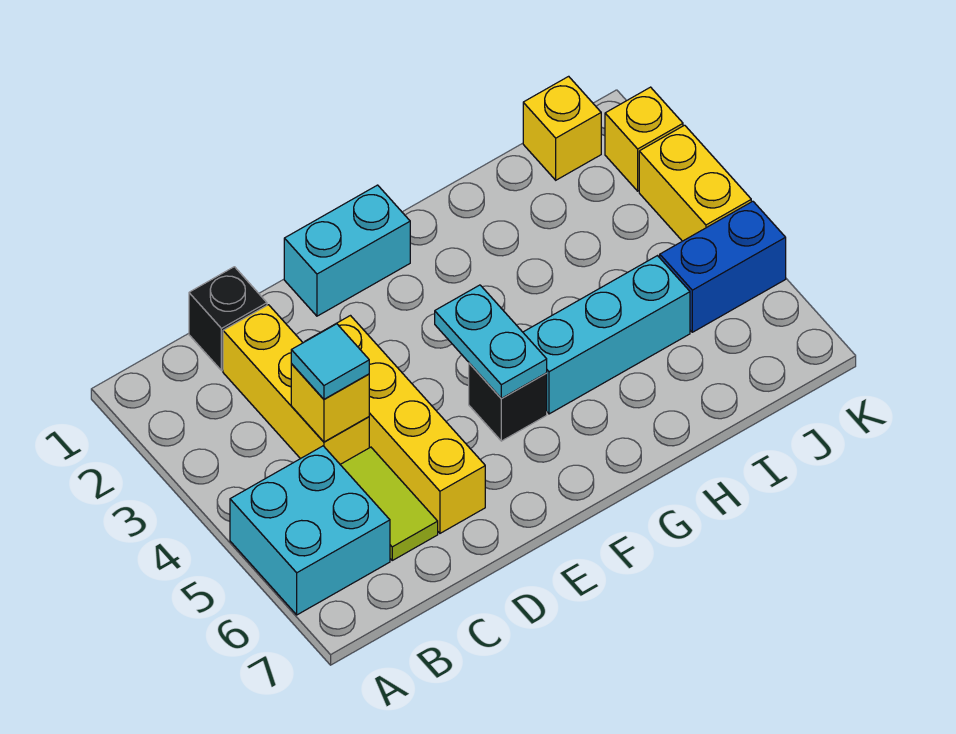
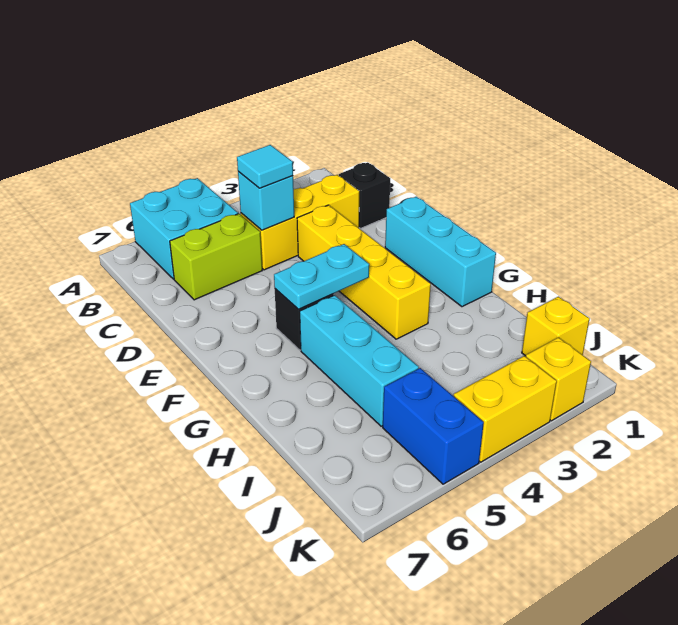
yellow 1x1 brick [291,364,369,442] -> cyan 1x1 brick [238,171,294,230]
lime 1x2 tile [340,447,438,560] -> lime 1x2 brick [170,214,262,300]
yellow 1x4 brick [305,316,485,533] -> yellow 1x4 brick turned to [297,205,431,339]
cyan 1x2 brick [284,185,410,316] -> cyan 1x3 brick [385,197,496,307]

